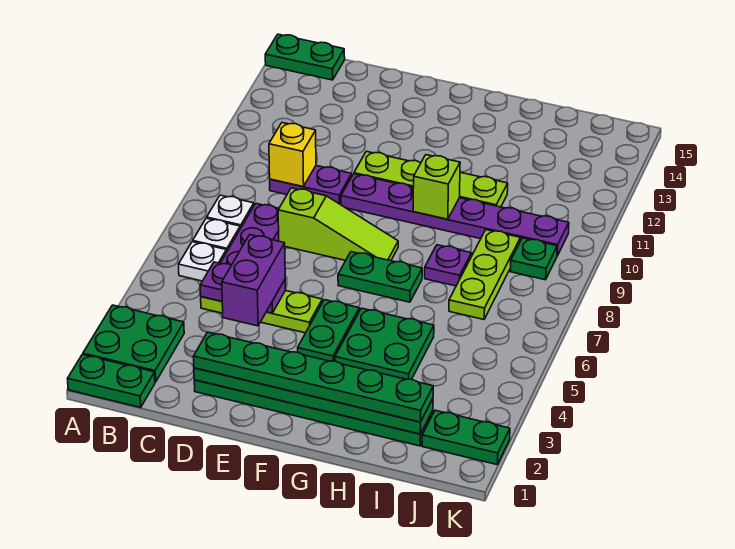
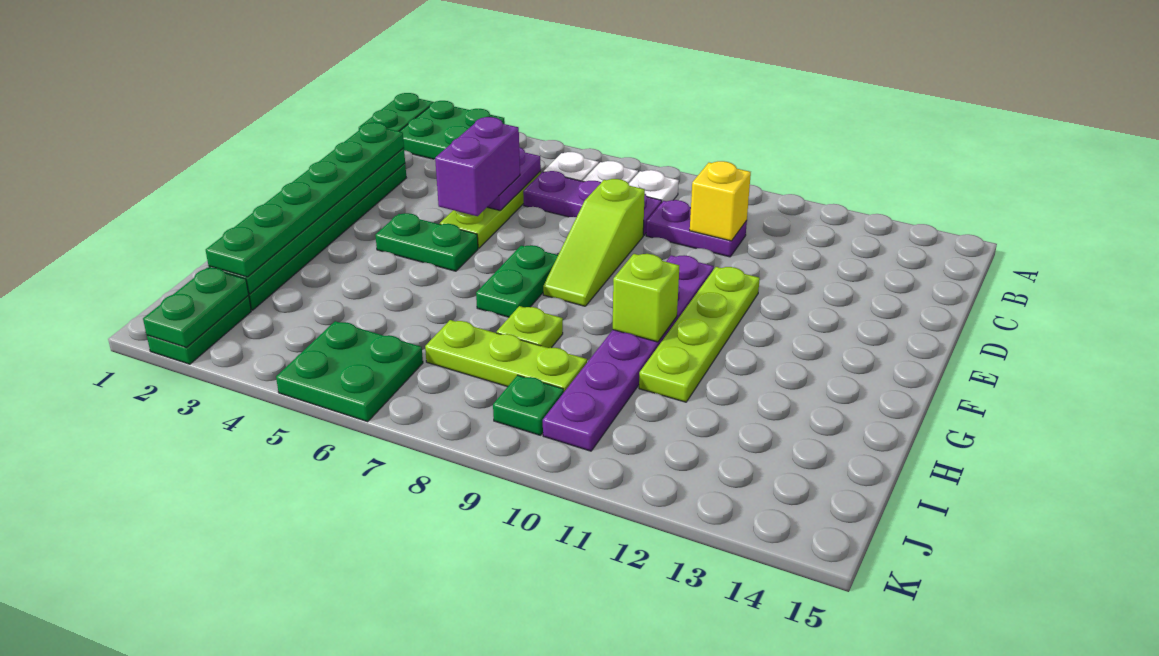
green 1x2 plate [265,34,345,80] -> green 1x2 plate moved to [143,268,249,347]
purple 1x2 plate [270,166,352,205] -> purple 1x2 plate turned to [646,200,747,257]
purple 1x2 brick [222,235,285,326] -> purple 1x2 brick turned to [435,117,520,216]
green 2x2 plate [335,308,434,379] -> green 2x2 plate moved to [276,321,423,422]
purple 1x1 plate [425,245,472,286] -> lime 1x1 plate [497,306,563,348]

